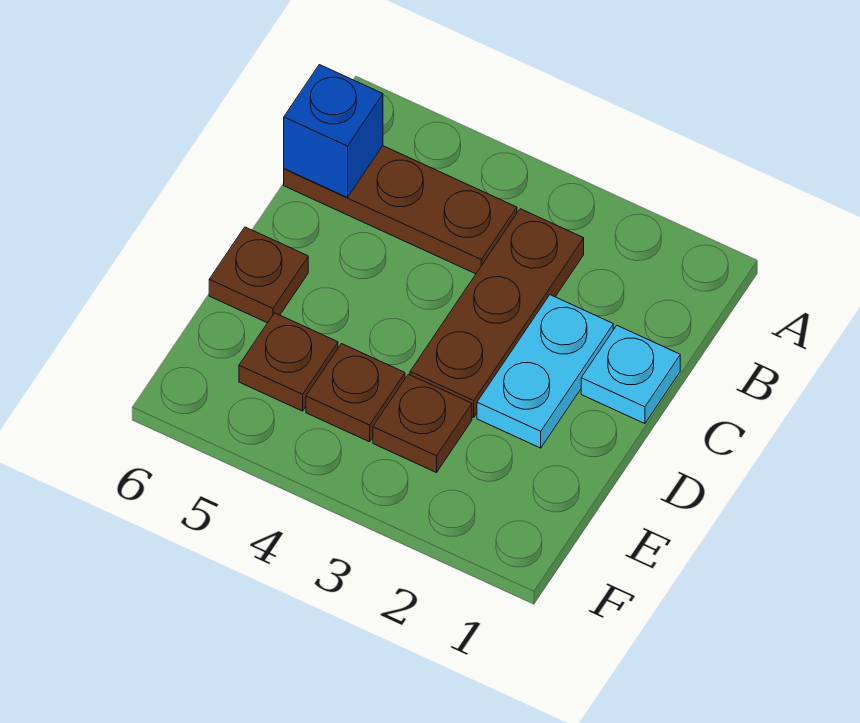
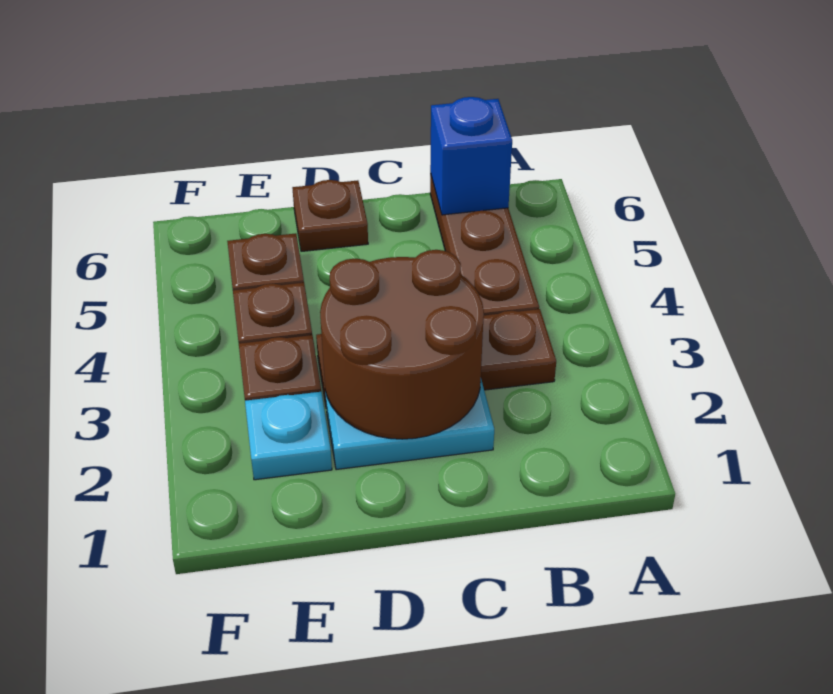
cyan 1x1 plate [581,326,680,424] -> cyan 1x1 plate moved to [245,392,332,480]
none -> brown 2x2 round brick [320,250,484,439]

